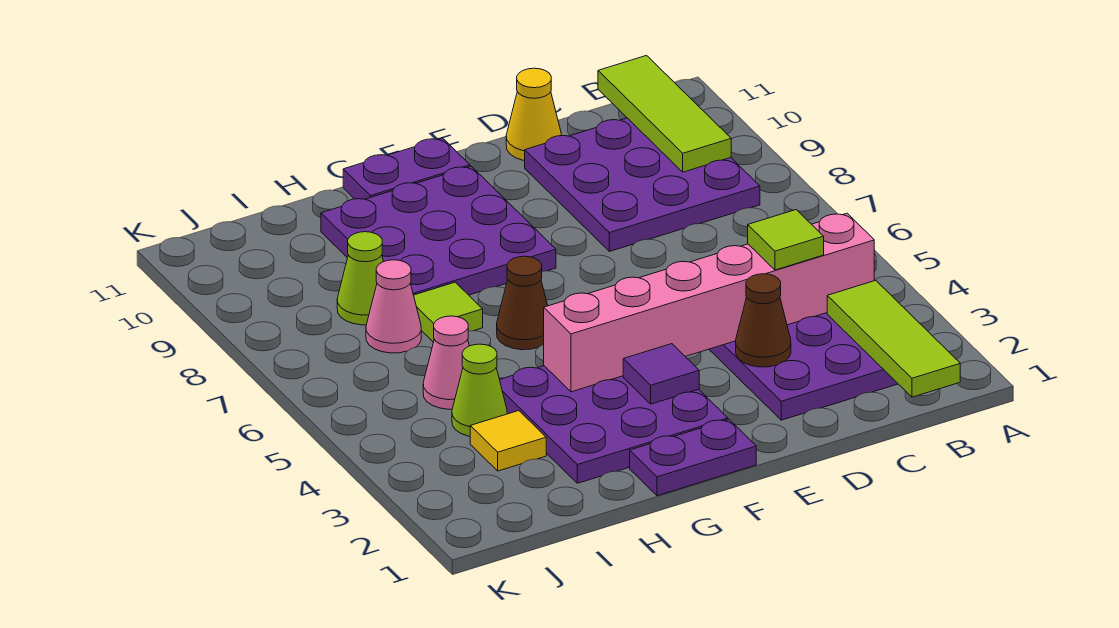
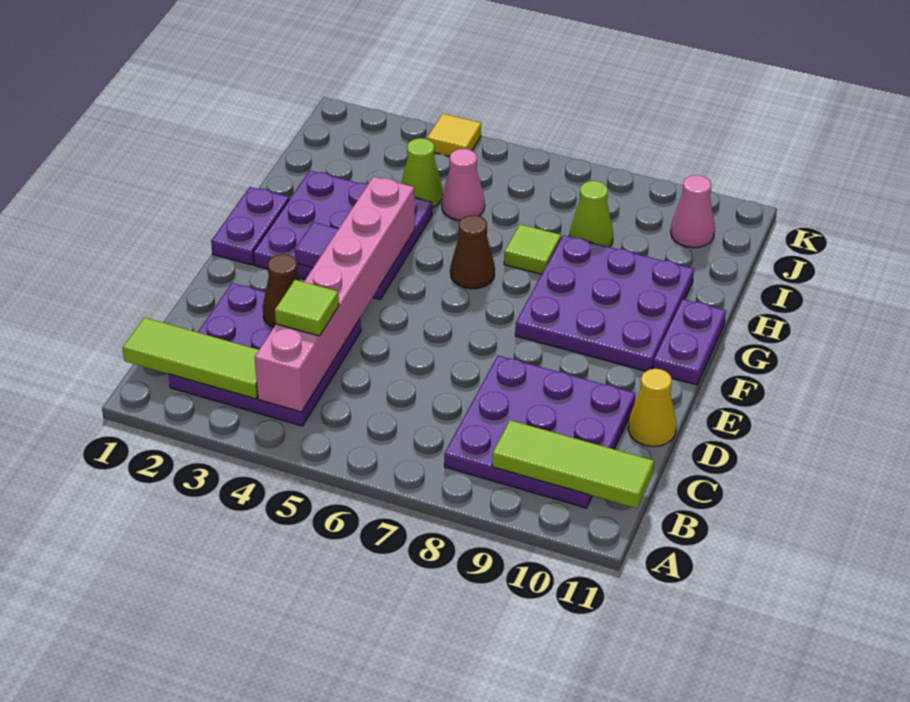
yellow 1x1 tile [470,411,546,471] -> yellow 1x1 tile moved to [427,114,481,157]
pink 1x1 cone [366,260,421,353] -> pink 1x1 cone moved to [671,175,715,248]

